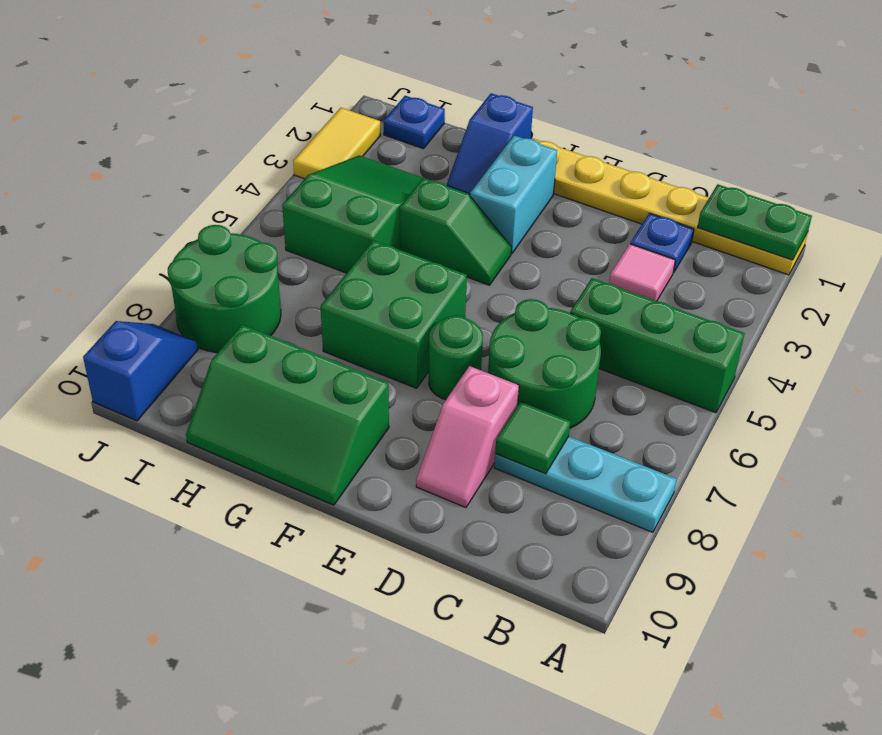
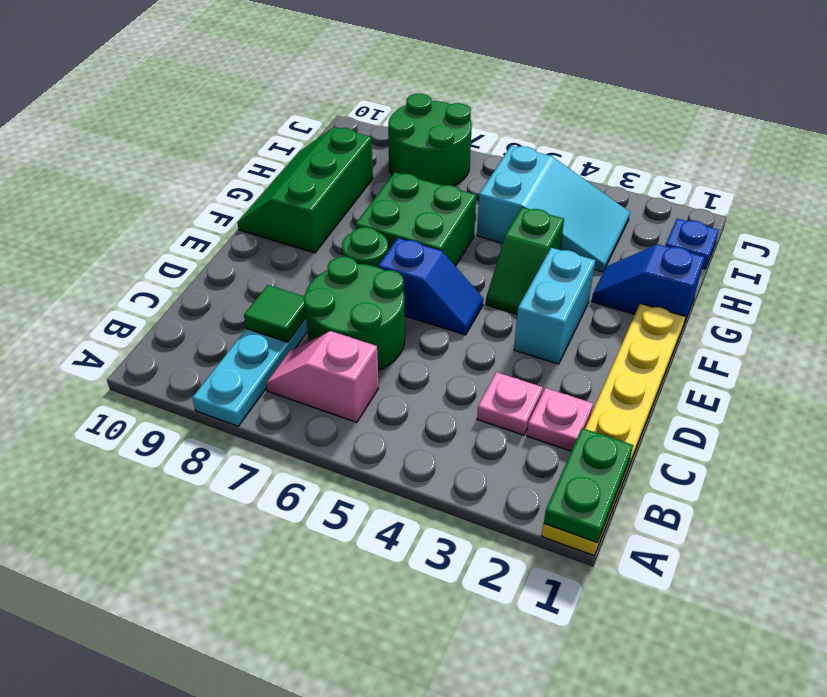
green 1x3 brick [570,278,745,413] -> none
blue 1x1 plate [630,213,694,273] -> pink 1x1 plate [527,388,593,451]
pink 1x1 tile [609,244,675,301] -> pink 1x1 plate [477,372,543,435]
pink 1x2 slope [416,366,519,508] -> pink 1x2 slope moved to [266,331,378,422]
cyan 1x2 brick [470,136,557,254] -> cyan 1x2 brick turned to [514,248,595,364]
green 2x3 slope [282,155,423,273] -> cyan 2x3 slope [477,146,630,272]
yellow 1x2 tile [293,108,381,179] -> none
blue 1x2 slope [83,321,198,421] -> blue 1x2 slope moved to [378,238,483,335]

